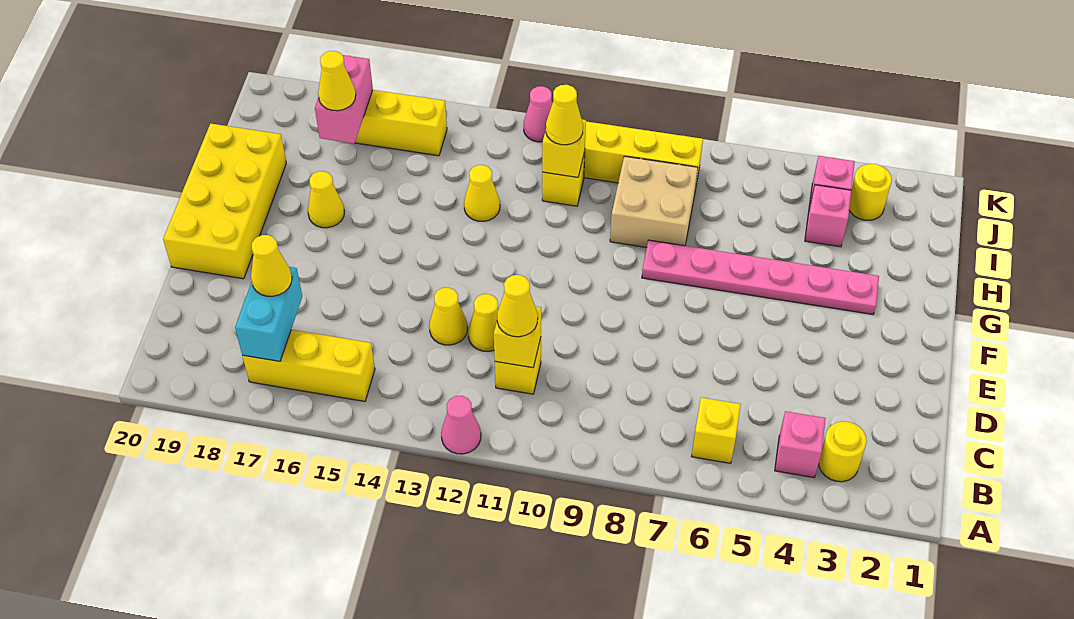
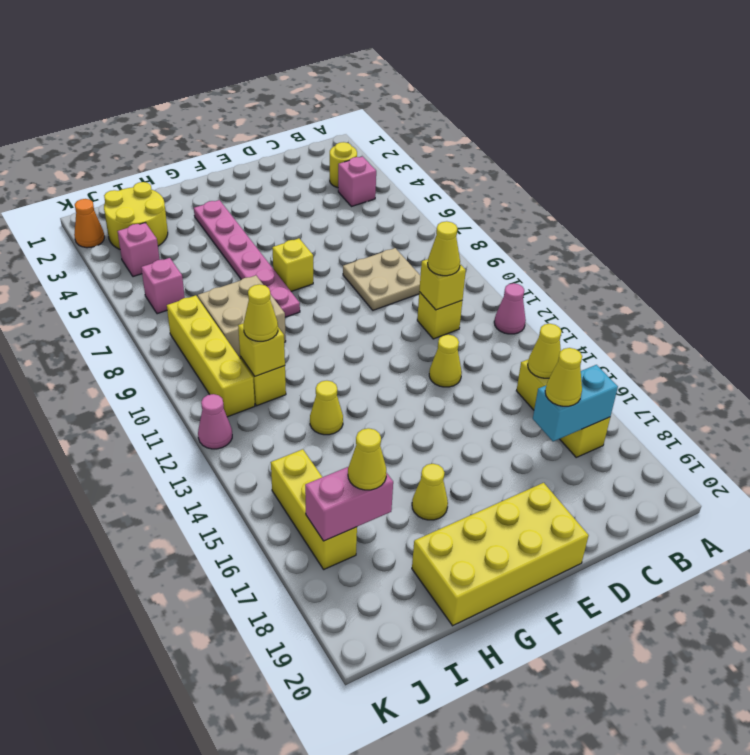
yellow 1x1 brick [691,397,741,463] -> yellow 1x1 brick moved to [272,238,313,291]
none -> tan 2x2 plate [343,248,420,310]
yellow 1x1 cone [468,294,498,351] -> yellow 1x1 cone moved to [528,324,561,378]
pink 1x1 brick [805,185,851,247] -> pink 1x1 brick moved to [141,258,185,314]
yellow 1x1 round brick [849,164,892,220] -> yellow 2x2 round brick [104,182,168,249]
none -> orange 1x1 cone [74,199,104,248]

